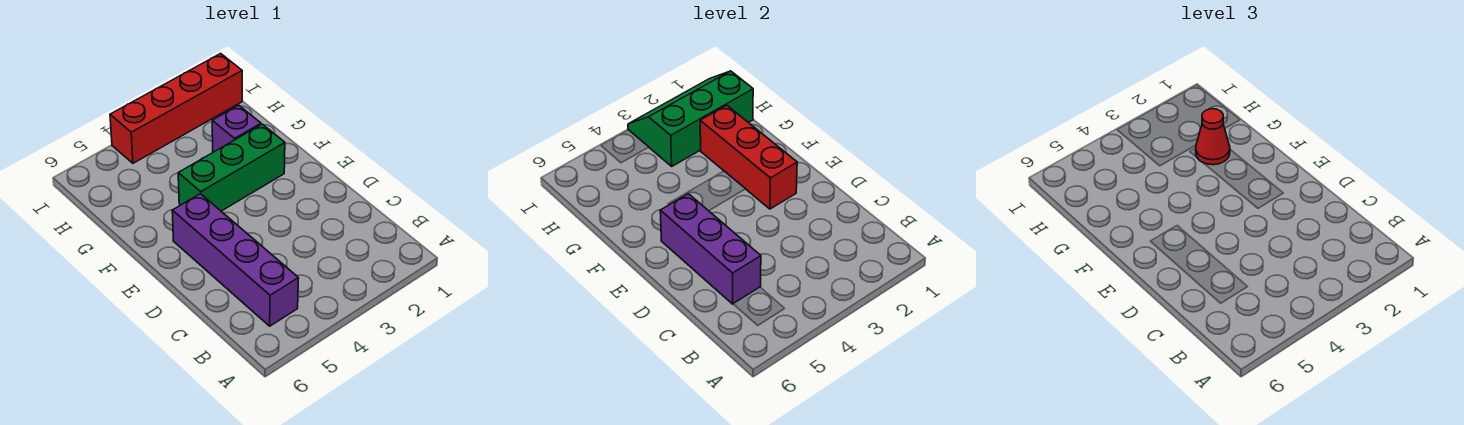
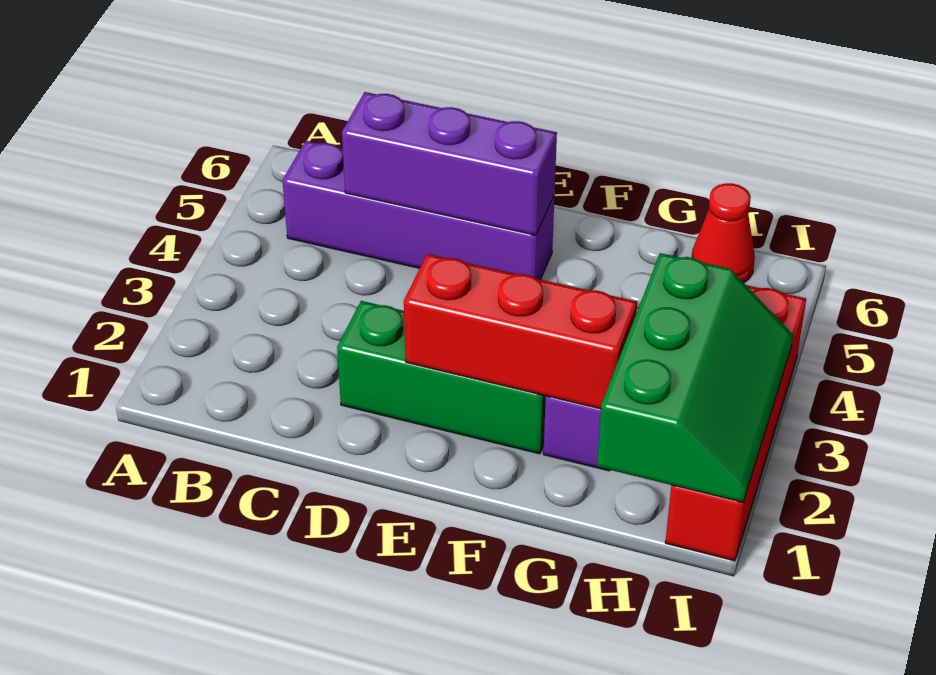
green 1x3 brick [178,124,285,211] -> green 1x3 brick turned to [337,301,546,454]
red 1x1 cone [1196,109,1230,165] -> red 1x1 cone moved to [692,183,755,283]

